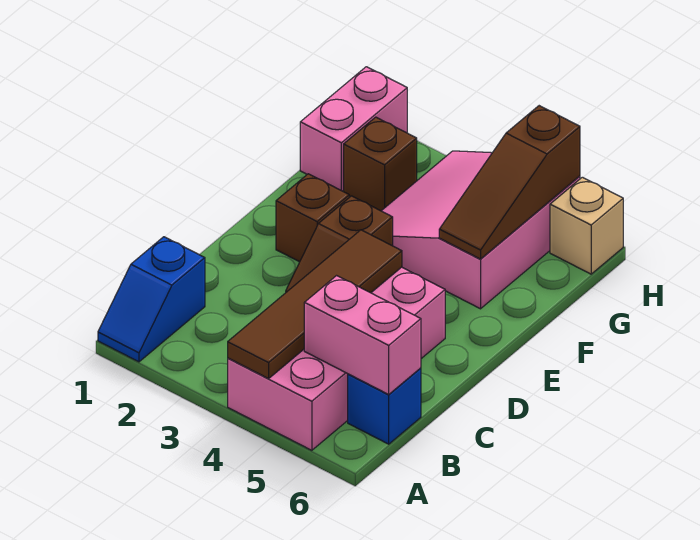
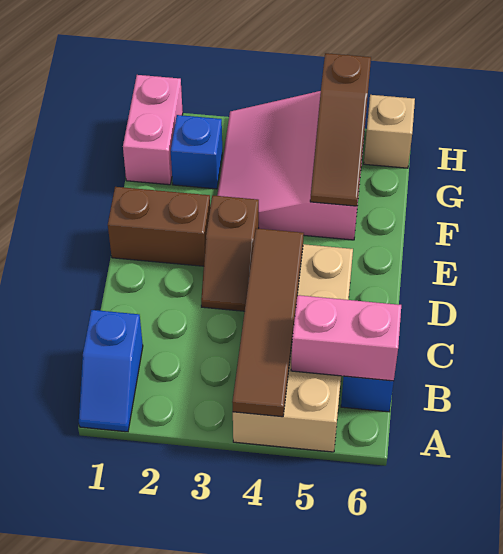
pink 2x4 brick [228,267,445,450] -> tan 2x4 brick [233,244,353,452]
brown 1x1 brick [276,174,349,262] -> brown 1x2 brick [108,187,210,266]
brown 1x1 brick [344,117,417,211] -> blue 1x1 brick [171,115,222,189]

